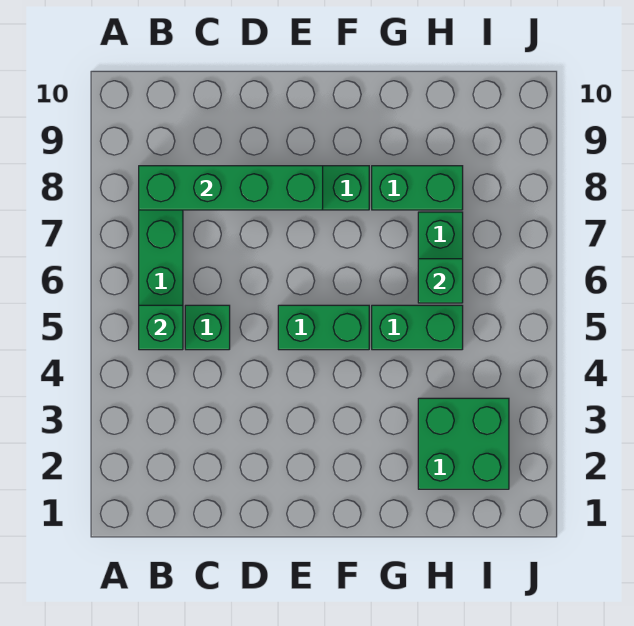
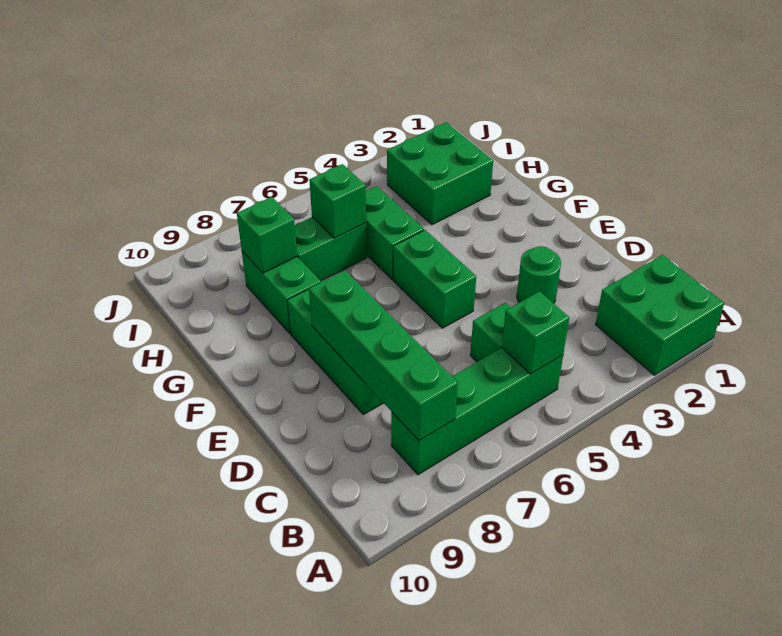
none -> green 2x2 brick [595,255,724,375]
none -> green 1x1 round brick [517,246,561,303]
none -> green 1x1 brick [237,197,297,273]

